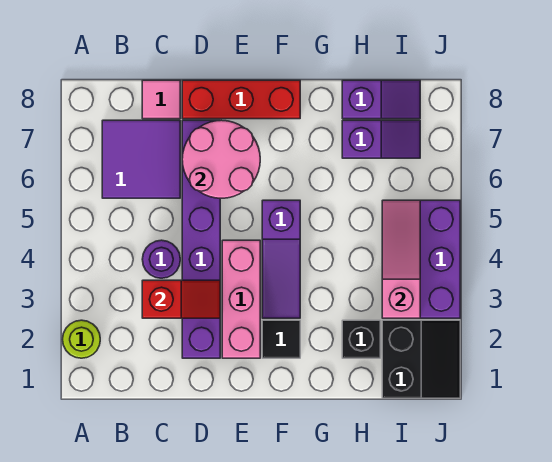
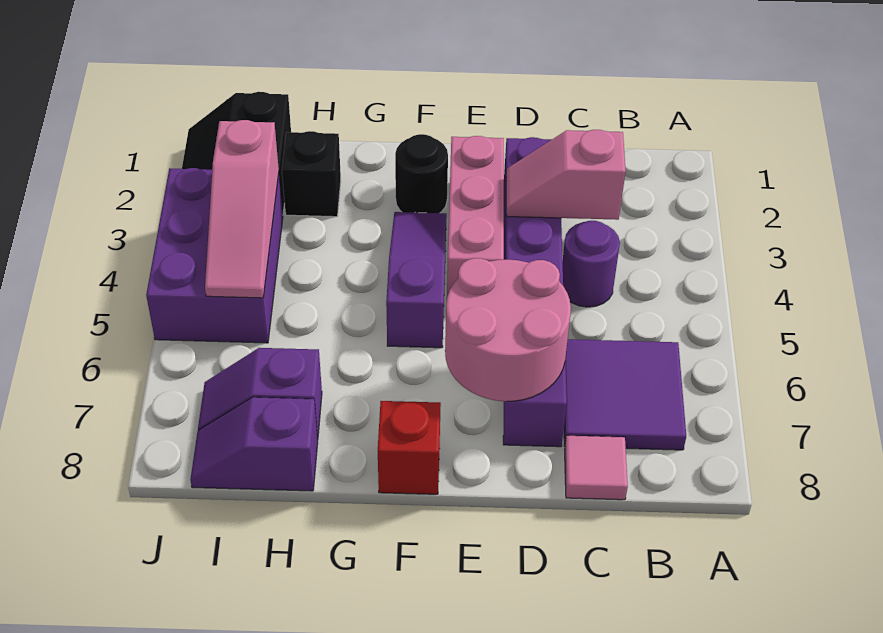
lime 1x1 round brick [62,320,100,358] -> none
red 1x2 slope [142,280,220,318] -> pink 1x2 slope [506,130,626,220]
red 1x3 brick [182,80,300,119] -> red 1x1 brick [378,401,441,494]
black 1x1 tile [262,320,300,358] -> black 1x1 round brick [395,134,448,213]

